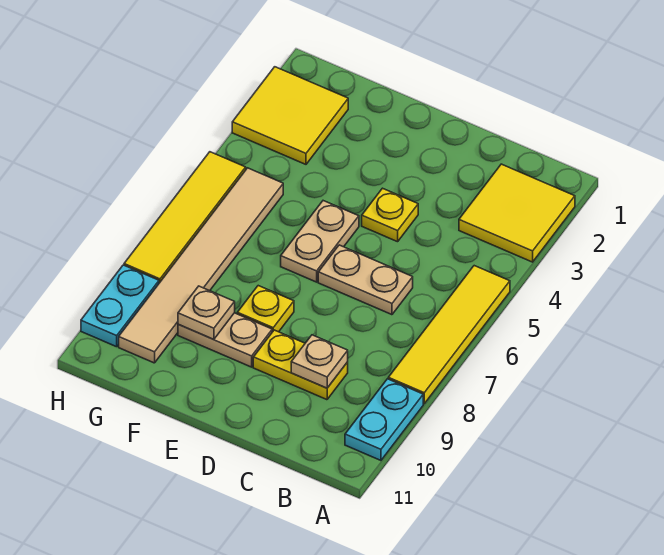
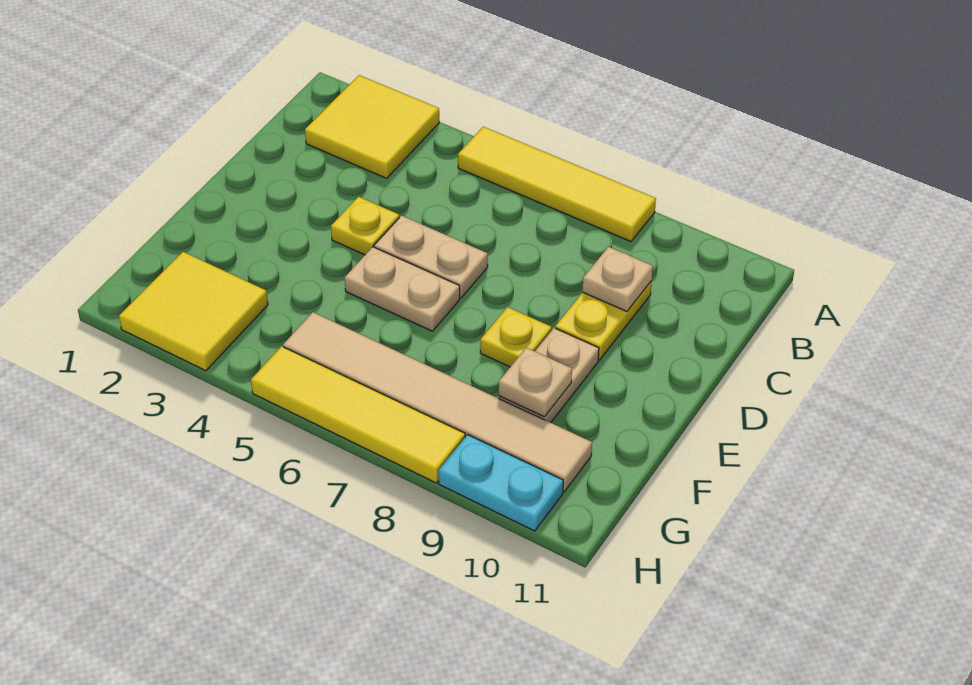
cyan 1x2 plate [345,379,423,460] -> none
tan 1x2 plate [318,245,413,315] -> tan 1x2 plate turned to [374,216,488,298]

